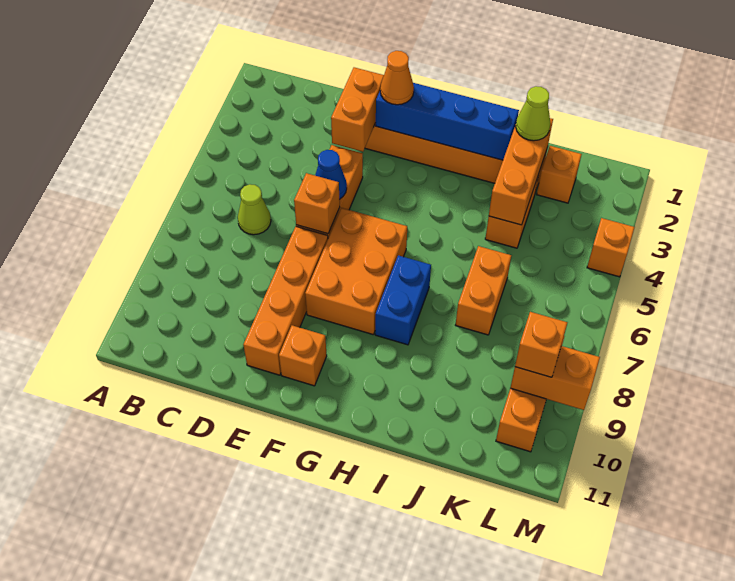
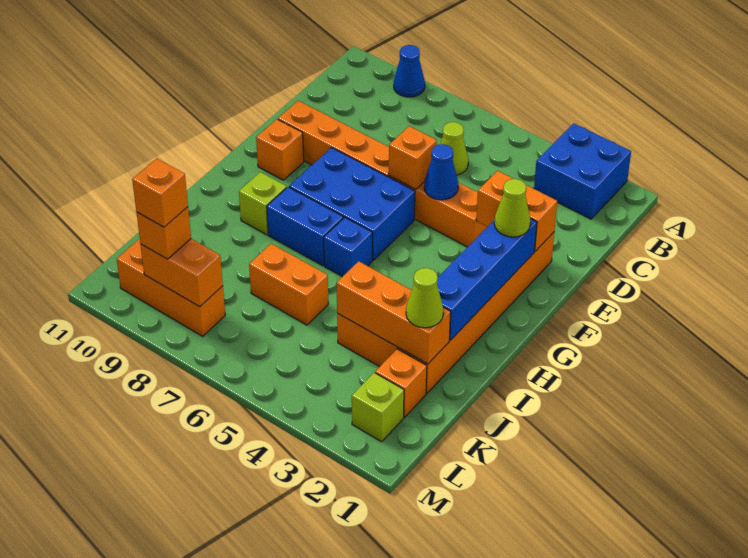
none -> blue 2x2 brick [534,123,631,219]
none -> blue 1x1 cone [394,45,425,97]
orange 1x1 cone [380,51,414,105] -> lime 1x1 cone [494,179,530,237]
orange 2x3 brick [305,208,407,335] -> blue 2x3 brick [289,148,415,260]
none -> blue 1x1 brick [324,217,372,277]
none -> lime 1x1 brick [239,172,287,235]
none -> lime 1x1 brick [352,373,404,442]
orange 1x2 brick [510,346,600,410] -> orange 1x2 brick turned to [140,239,223,307]
orange 1x1 brick [587,218,635,277] -> orange 1x1 brick moved to [132,158,188,227]

